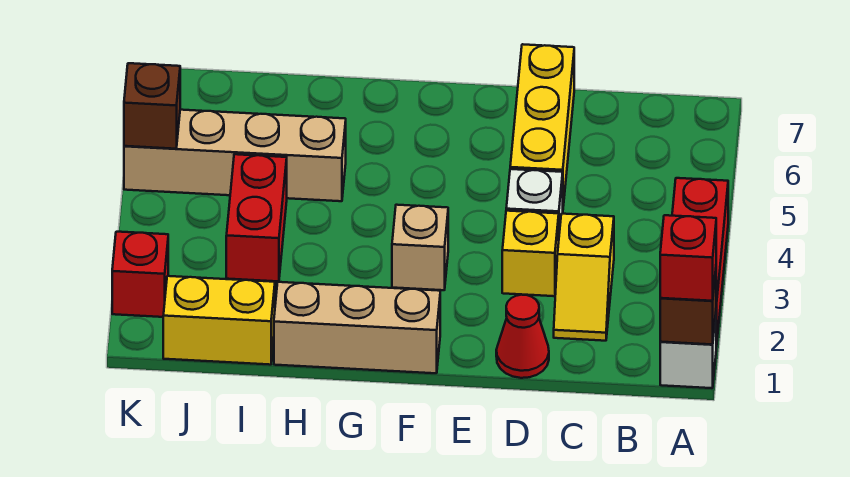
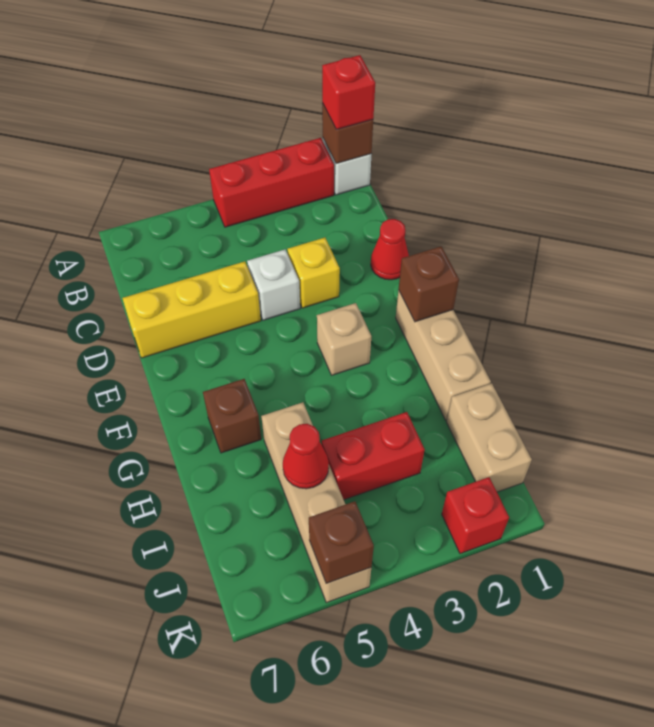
yellow 1x2 slope [554,214,614,341] -> none
none -> brown 1x1 brick [399,246,459,322]
none -> brown 1x1 brick [203,379,261,453]
yellow 1x2 brick [163,276,275,365] -> tan 1x2 brick [447,383,532,492]
none -> red 1x1 cone [283,424,329,489]

